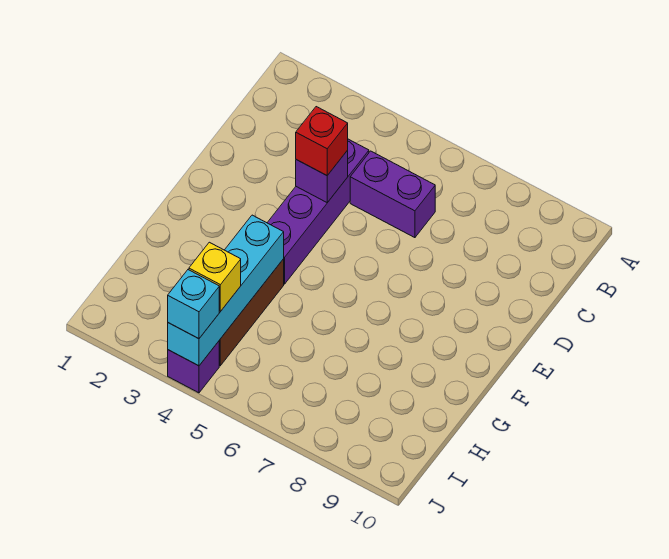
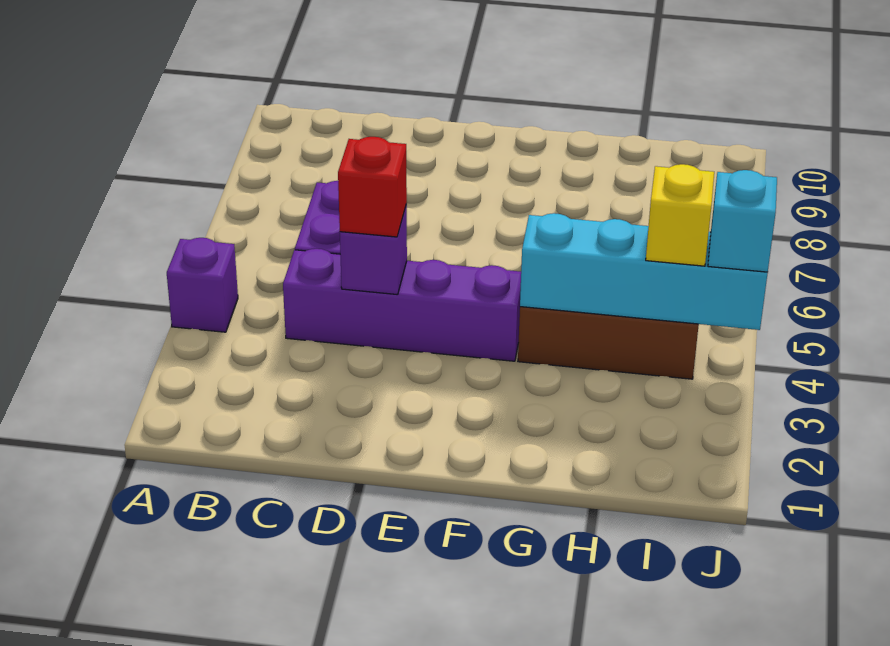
purple 1x1 brick [168,341,219,393] -> purple 1x1 brick moved to [167,238,238,332]

